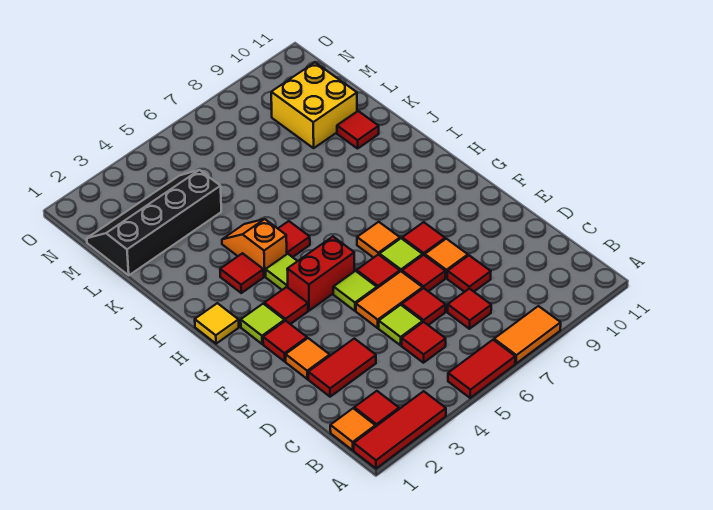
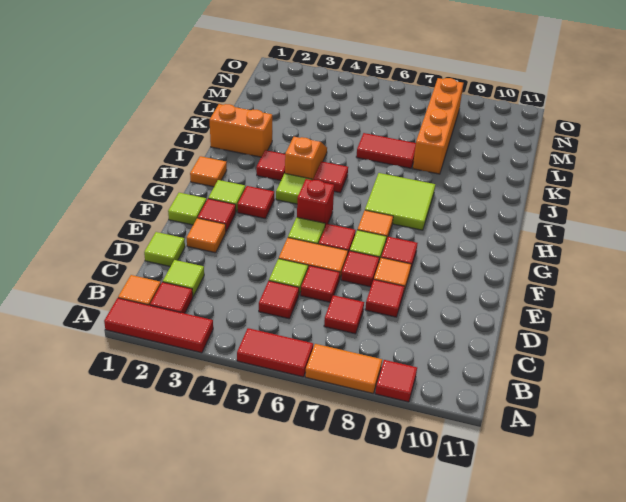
none -> lime 1x1 tile [163,260,204,296]
none -> lime 1x1 tile [144,232,185,267]
red 1x2 tile [308,338,376,397] -> red 1x2 tile moved to [356,133,416,168]
none -> lime 1x1 tile [168,193,206,225]
red 1x2 brick [287,237,354,310] -> red 1x1 brick [297,179,334,226]
yellow 1x1 tile [195,303,239,344] -> orange 1x1 tile [190,156,227,187]
none -> lime 2x2 tile [365,173,435,230]
none -> orange 1x2 brick [210,104,272,157]
none -> orange 1x4 brick [413,78,463,174]
red 1x1 tile [337,111,379,149] -> red 1x1 tile moved to [375,360,417,402]
black 2x4 slope [87,170,221,275] -> none
yellow 2x2 brick [271,63,357,148] -> none

